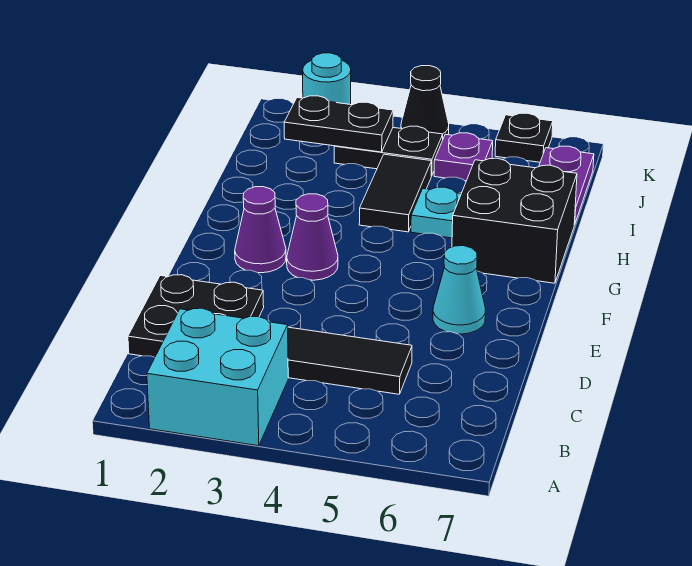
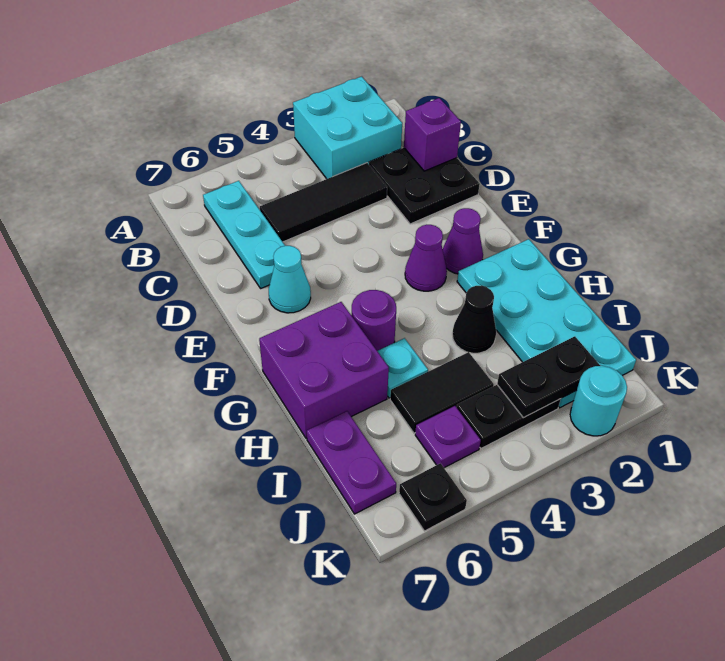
none -> cyan 1x3 plate [203,181,285,288]
none -> purple 1x1 brick [404,98,461,171]
none -> cyan 2x4 plate [457,239,636,408]
none -> purple 1x1 round brick [352,290,396,351]
black 2x2 brick [452,158,577,283] -> purple 2x2 brick [259,302,389,438]
black 1x2 tile [359,154,432,232] -> black 1x2 tile turned to [390,352,494,433]
black 1x1 cone [401,66,449,138] -> black 1x1 cone moved to [452,286,496,353]

